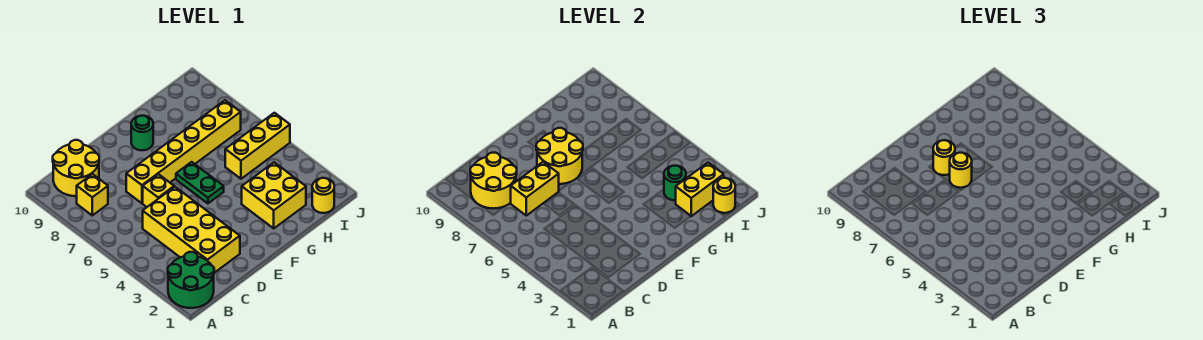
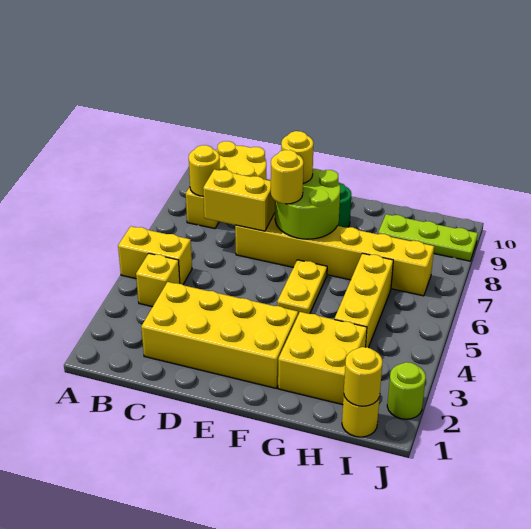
green 2x2 round brick [168,252,214,308] -> none
yellow 2x2 round brick [470,153,517,209] -> yellow 1x1 round brick [189,145,220,196]
yellow 2x4 brick [143,187,240,273] -> yellow 2x4 brick turned to [141,282,298,388]
yellow 1x1 brick [143,174,174,207] -> yellow 1x1 brick moved to [136,253,180,307]
yellow 2x2 round brick [536,128,583,184] -> lime 2x2 round brick [275,169,340,239]
green 1x2 plate [176,162,224,203] -> yellow 1x2 plate [277,260,327,315]
yellow 1x2 brick [676,163,724,216] -> yellow 1x2 brick moved to [118,226,192,285]
green 1x1 round brick [664,166,686,200] -> none
yellow 1x3 brick [225,113,290,179] -> yellow 1x3 brick turned to [334,253,393,348]
none -> lime 1x3 plate [378,214,478,261]
none -> lime 1x1 round brick [387,362,426,419]

